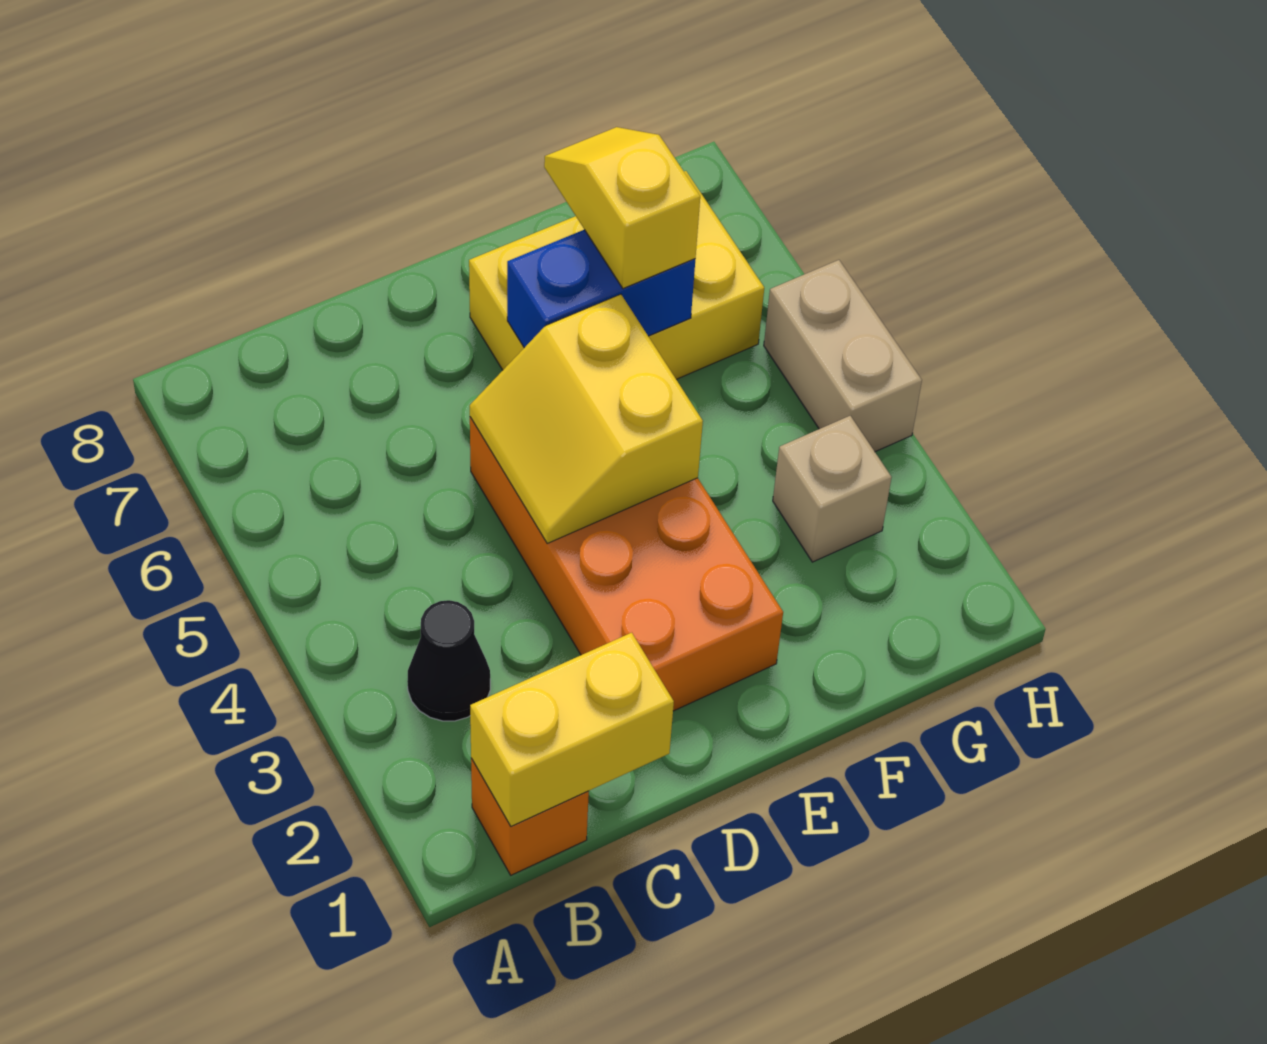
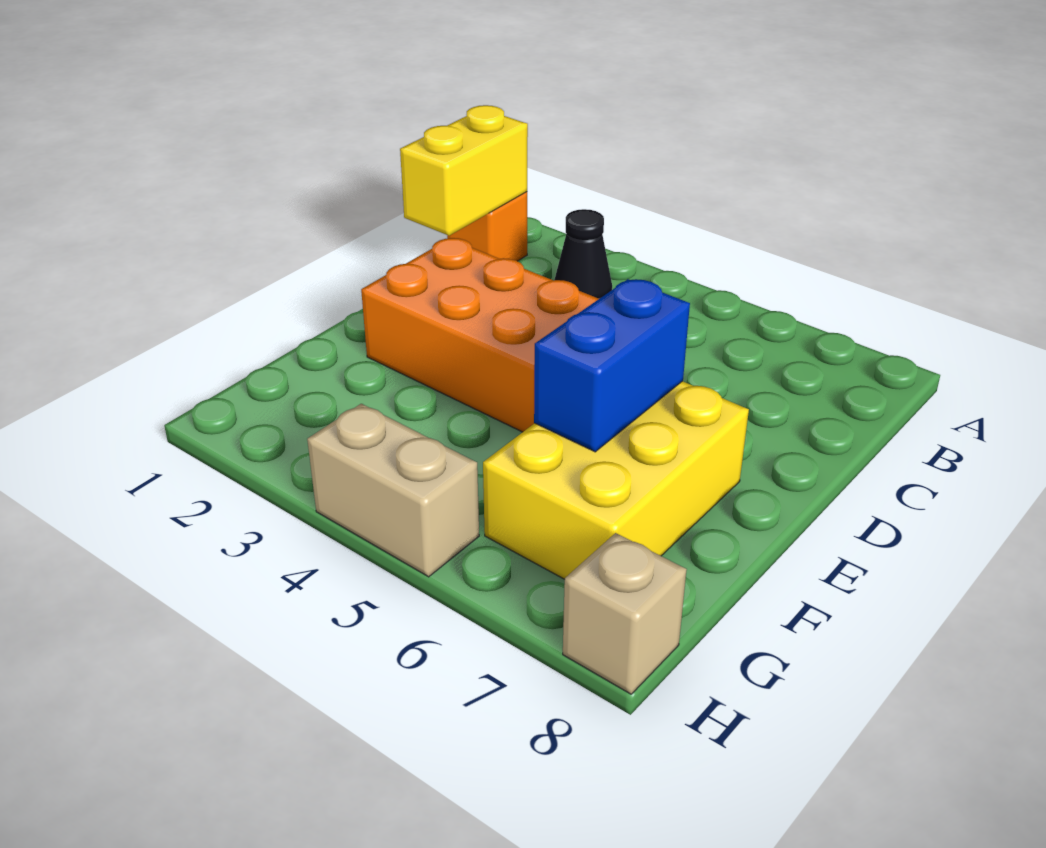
yellow 2x2 slope [470,294,703,543] -> none
yellow 1x2 slope [544,127,700,289] -> none
tan 1x1 brick [773,416,892,562] -> tan 1x1 brick moved to [563,533,687,694]

